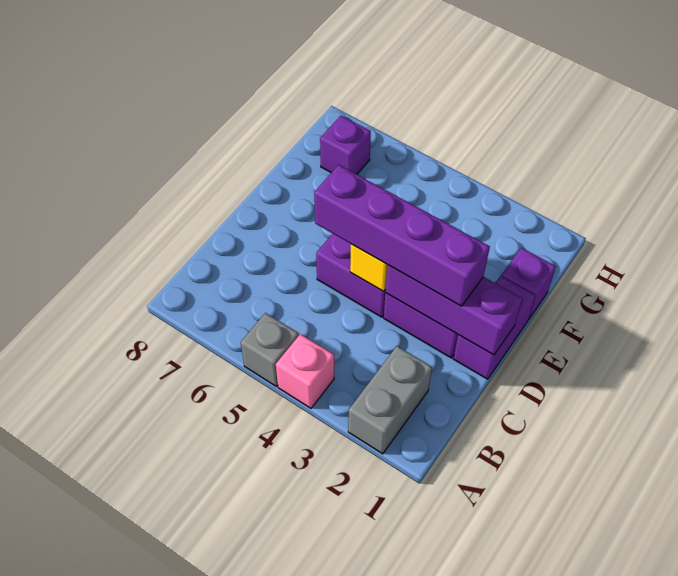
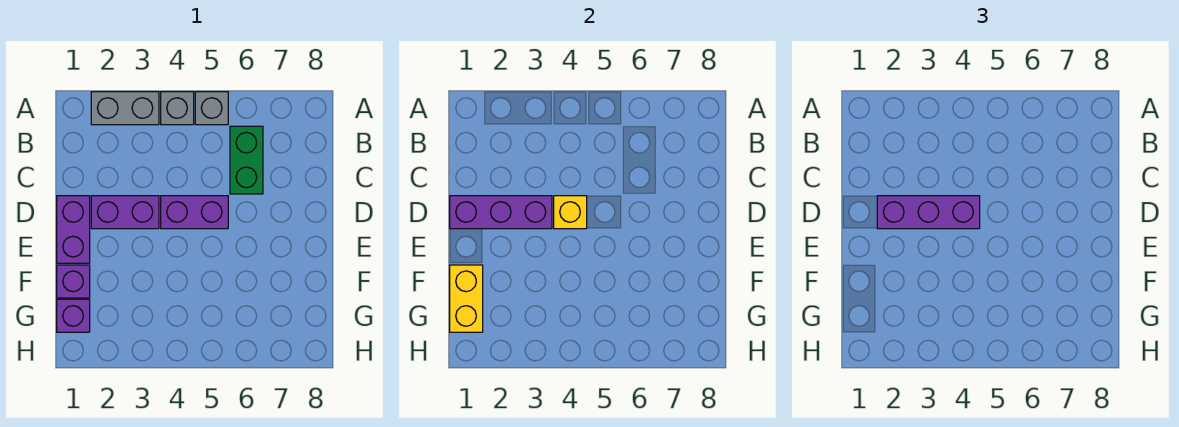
grey 1x2 brick [348,346,432,454] -> grey 1x2 brick turned to [91,92,159,125]
pink 1x1 brick [276,334,334,408] -> grey 1x1 brick [161,92,194,125]
none -> green 1x2 brick [230,126,263,194]
purple 1x4 brick [314,165,490,306] -> purple 1x3 brick [877,196,980,229]
none -> yellow 1x2 brick [450,265,483,332]
purple 1x1 brick [320,116,371,174] -> purple 1x1 brick moved to [57,299,90,332]

